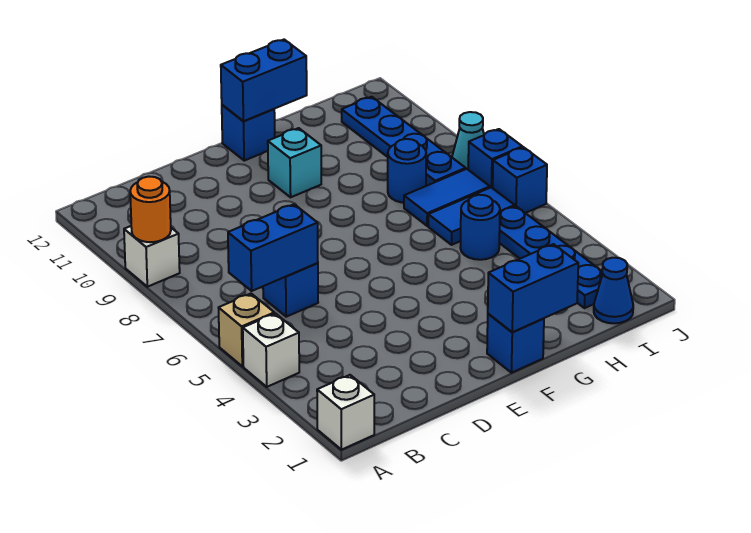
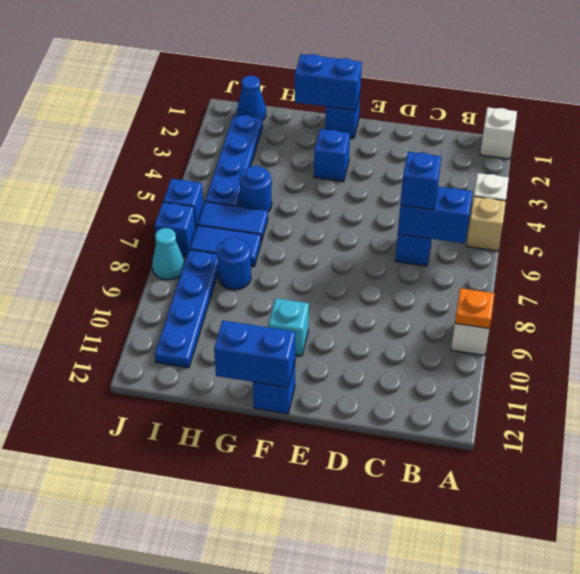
orange 1x1 round brick [130,177,171,242] -> orange 1x1 plate [455,288,495,329]
none -> blue 1x1 brick [400,152,441,210]
none -> blue 1x1 brick [314,129,350,182]

